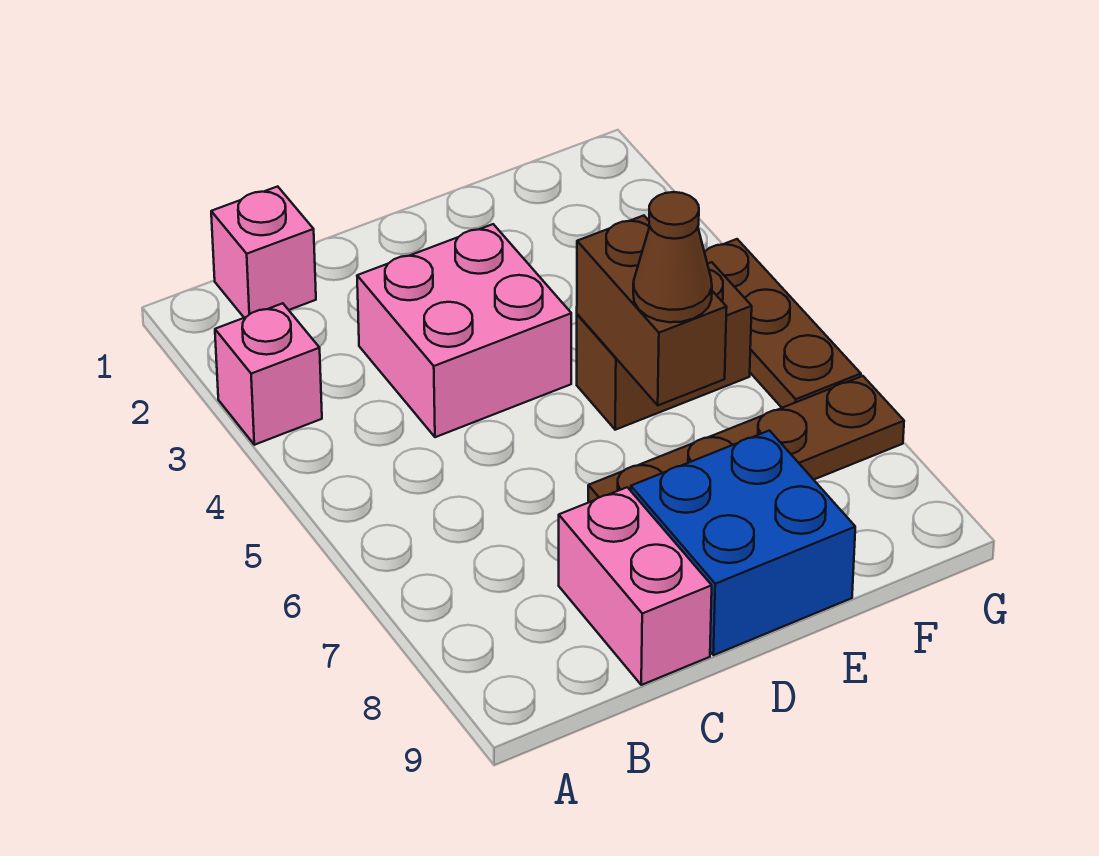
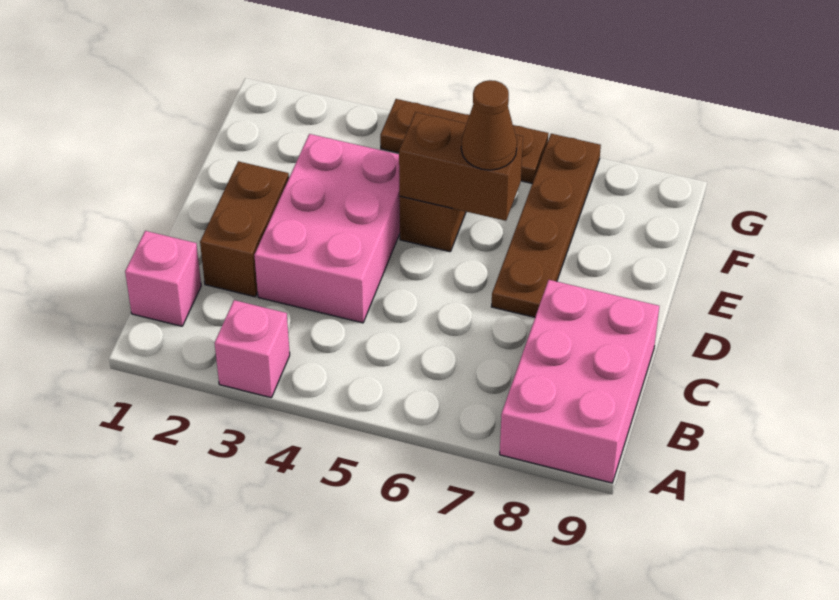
none -> brown 1x2 brick [200,161,289,297]
pink 2x2 brick [357,224,571,437] -> pink 2x3 brick [254,134,400,323]
pink 1x2 brick [559,487,712,685] -> pink 2x3 brick [500,280,659,483]
blue 2x2 brick [631,431,855,655] -> none

